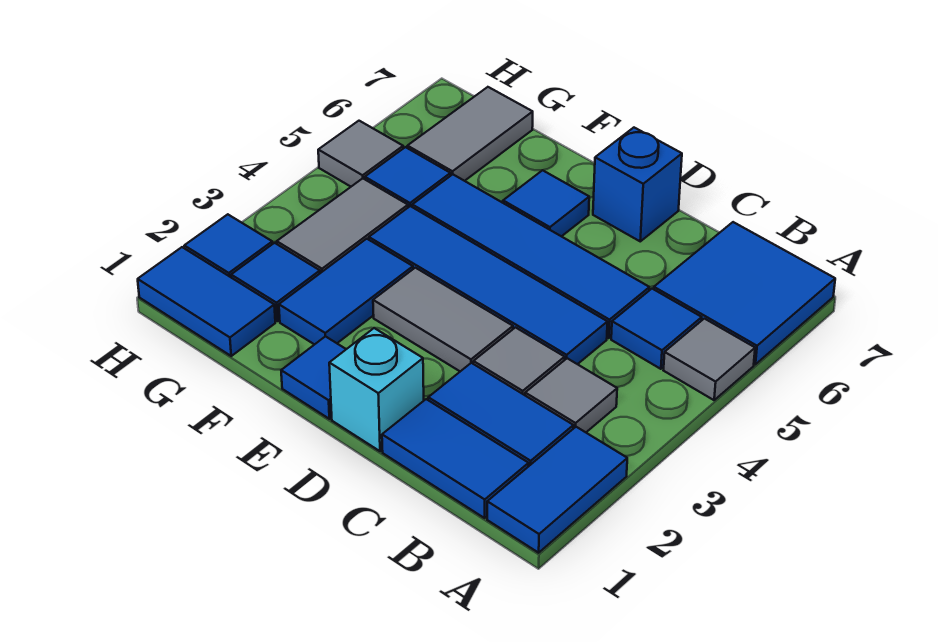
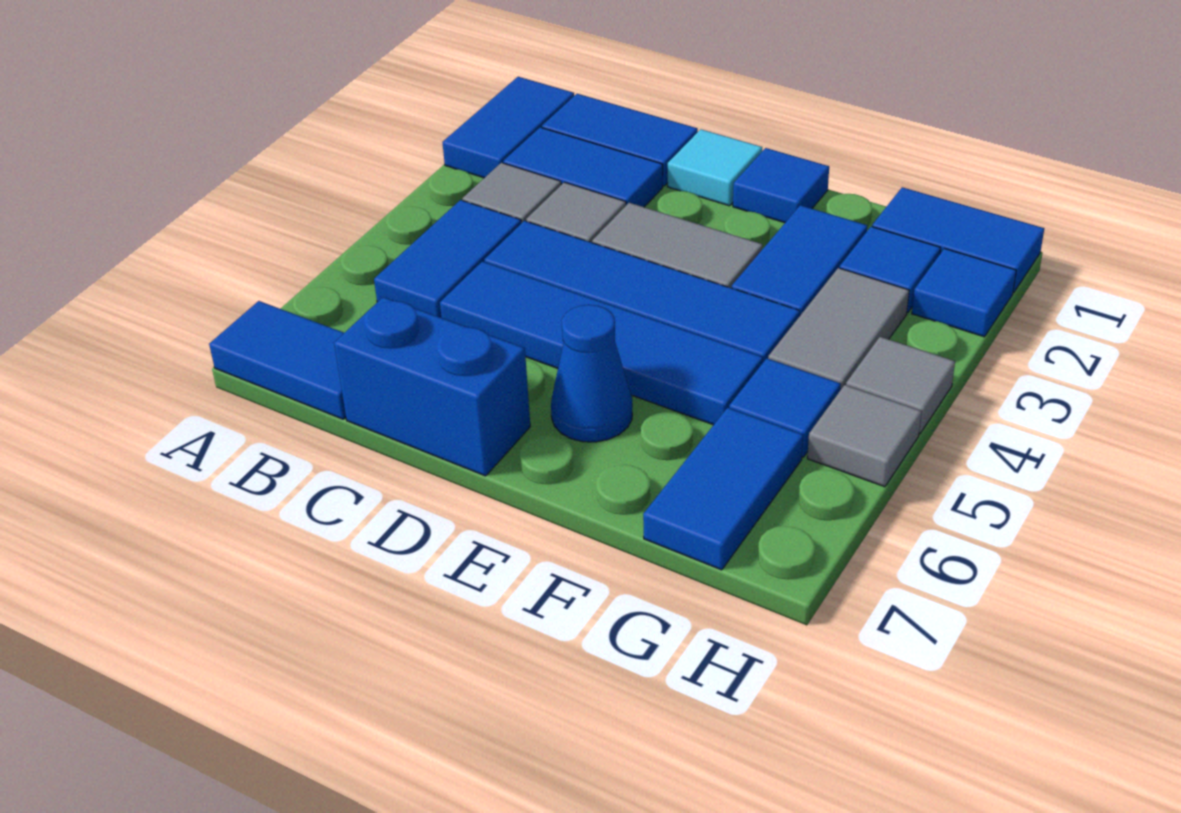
grey 1x1 tile [664,319,755,400] -> grey 1x1 tile moved to [846,337,955,434]
blue 2x2 tile [654,222,835,364] -> blue 1x2 tile [209,301,346,419]
blue 1x1 tile [611,289,702,369] -> blue 1x2 tile [374,200,521,318]
cyan 1x1 brick [329,328,424,451] -> cyan 1x1 tile [668,129,762,206]
blue 1x1 brick [593,128,682,241] -> blue 1x2 brick [334,297,530,476]
blue 1x1 tile [503,170,589,237] -> blue 1x1 cone [551,305,632,442]
grey 1x2 tile [407,87,533,181] -> blue 1x2 tile [643,408,803,570]

